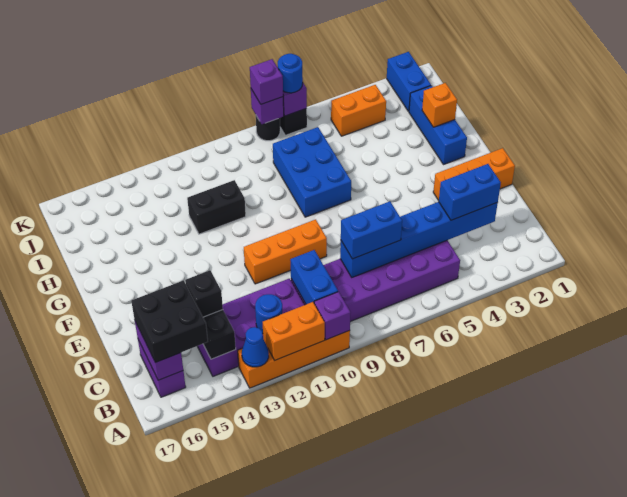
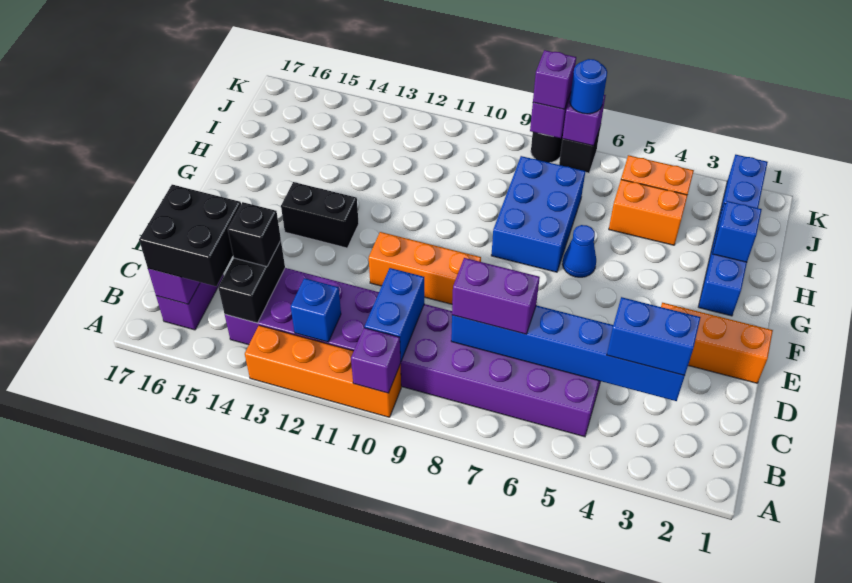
orange 1x2 brick [263,302,325,360] -> orange 1x2 brick moved to [609,179,687,245]
blue 1x1 cone [242,327,269,367] -> blue 1x1 cone moved to [562,225,596,277]
blue 1x1 round brick [255,294,282,333] -> blue 1x1 brick [291,278,341,342]
blue 1x2 brick [341,201,402,259] -> purple 1x2 brick [452,258,540,334]
orange 1x1 brick [422,83,457,127] -> blue 1x1 brick [713,201,762,262]
black 1x2 brick [187,180,246,234] -> black 1x2 brick moved to [281,182,359,248]

